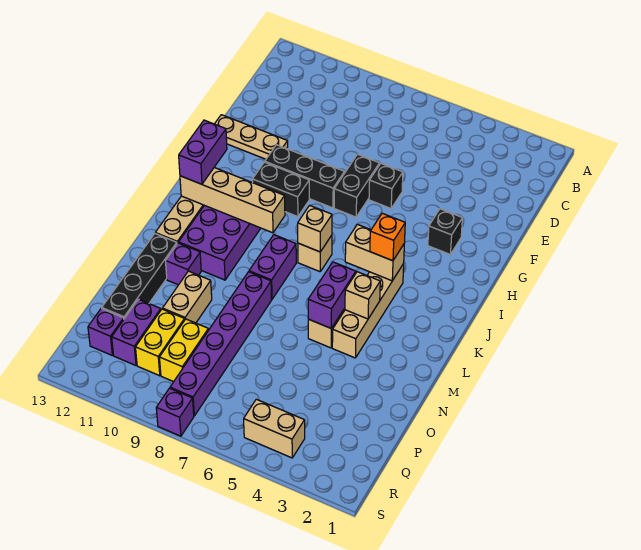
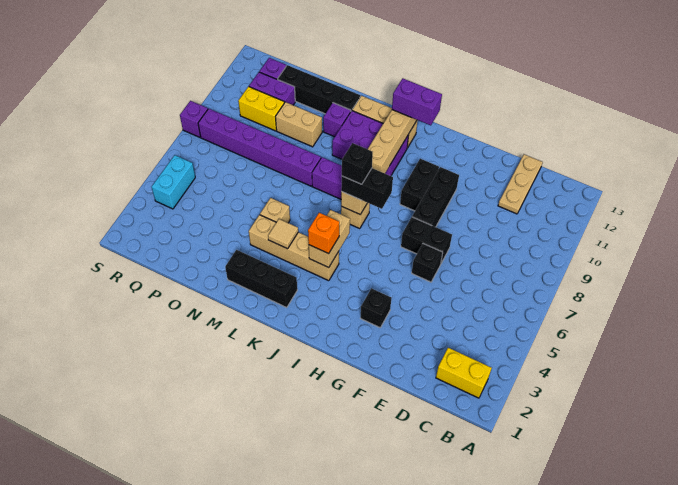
tan 1x3 plate [215,115,288,159] -> tan 1x3 plate moved to [498,154,543,214]
none -> black 1x2 brick [341,168,393,209]
none -> black 1x1 brick [342,143,373,184]
none -> black 1x3 brick [225,250,297,307]
tan 1x1 brick [345,272,380,319] -> tan 1x1 tile [268,219,298,249]
purple 1x2 brick [308,262,356,328] -> none
yellow 1x2 brick [159,319,208,382] -> yellow 1x2 brick moved to [436,348,492,398]
tan 1x2 brick [244,399,305,458] -> cyan 1x2 brick [152,155,195,209]

